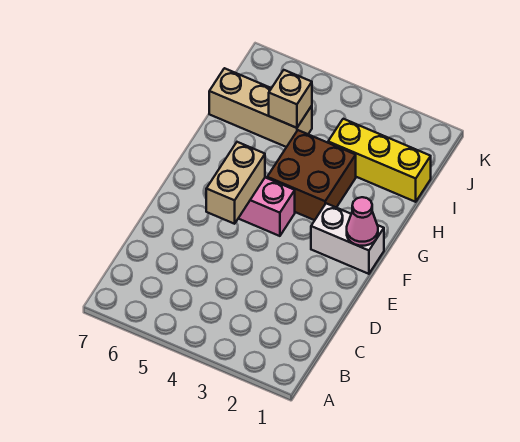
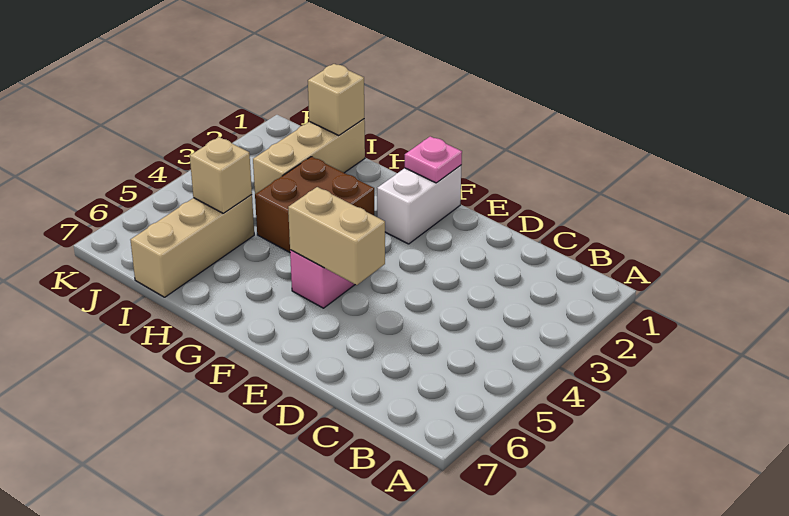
pink 1x1 cone [347,197,378,246] -> pink 1x1 plate [405,136,462,183]
yellow 1x3 brick [328,119,431,202] -> tan 1x3 brick [253,119,365,194]
none -> tan 1x1 brick [308,64,364,135]

